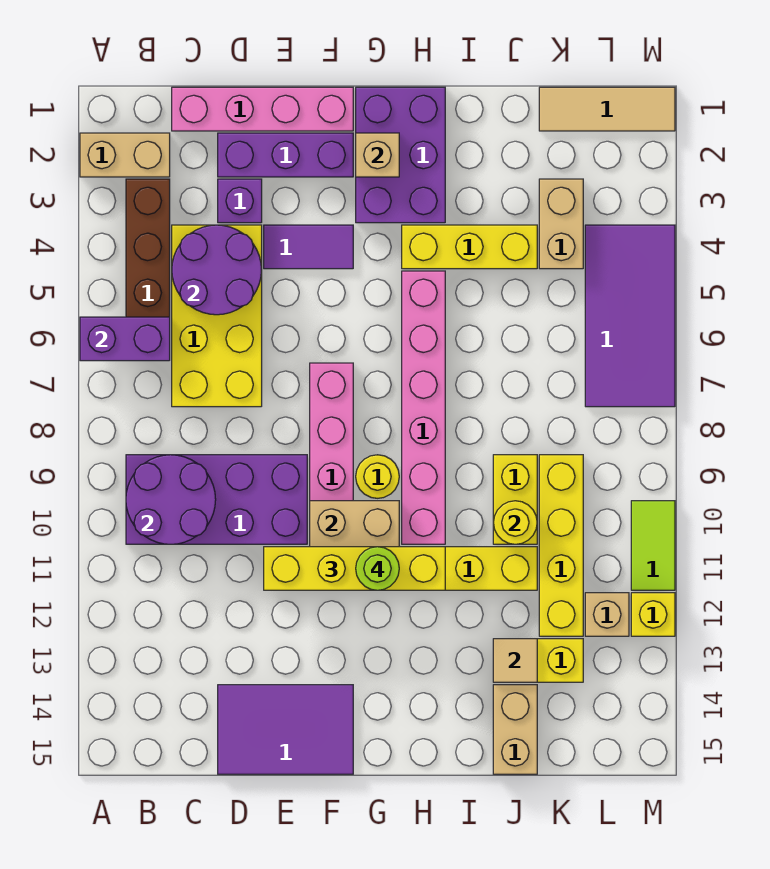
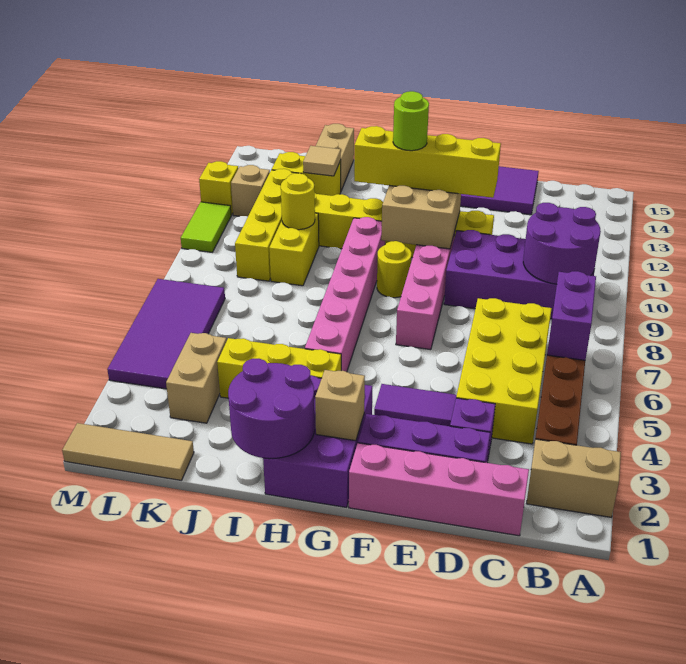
purple 1x2 brick [80,317,170,361] -> purple 1x2 brick turned to [547,271,596,360]
purple 2x2 round brick [172,225,262,315] -> purple 2x2 round brick moved to [228,359,315,459]

